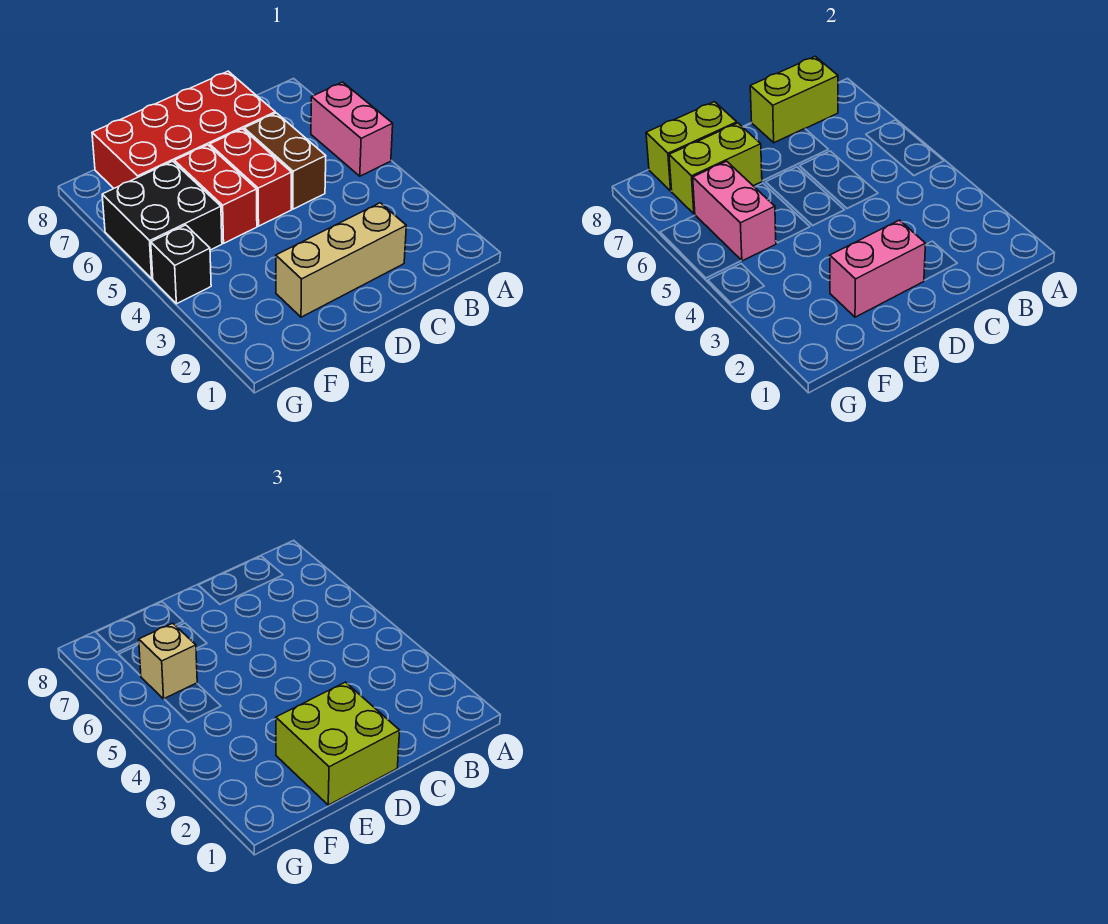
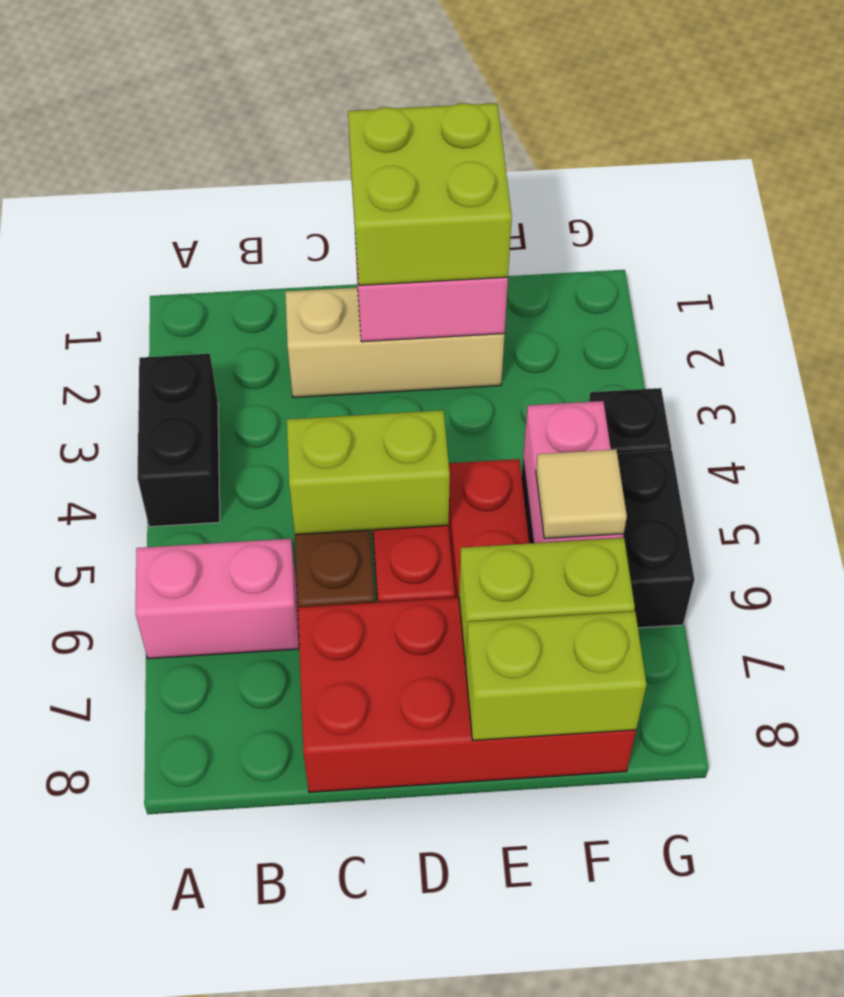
none -> black 1x2 brick [138,354,220,527]
pink 1x2 brick [311,82,393,176] -> pink 1x2 brick turned to [135,539,299,659]
lime 1x2 brick [750,56,838,143] -> lime 1x2 brick moved to [287,410,450,535]
tan 1x1 brick [139,623,197,699] -> tan 1x1 tile [536,449,627,539]

